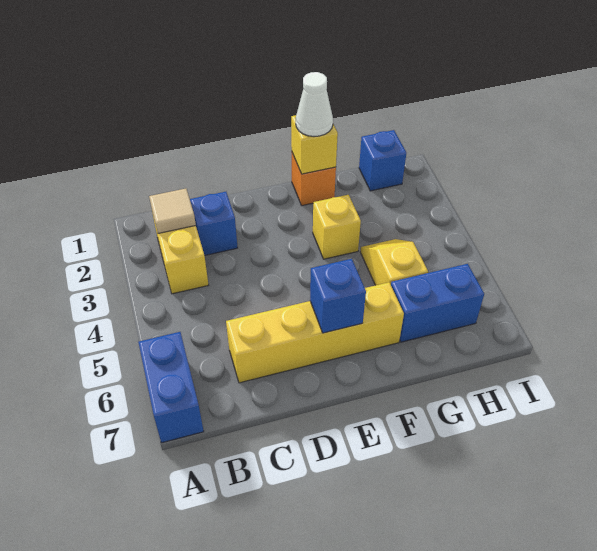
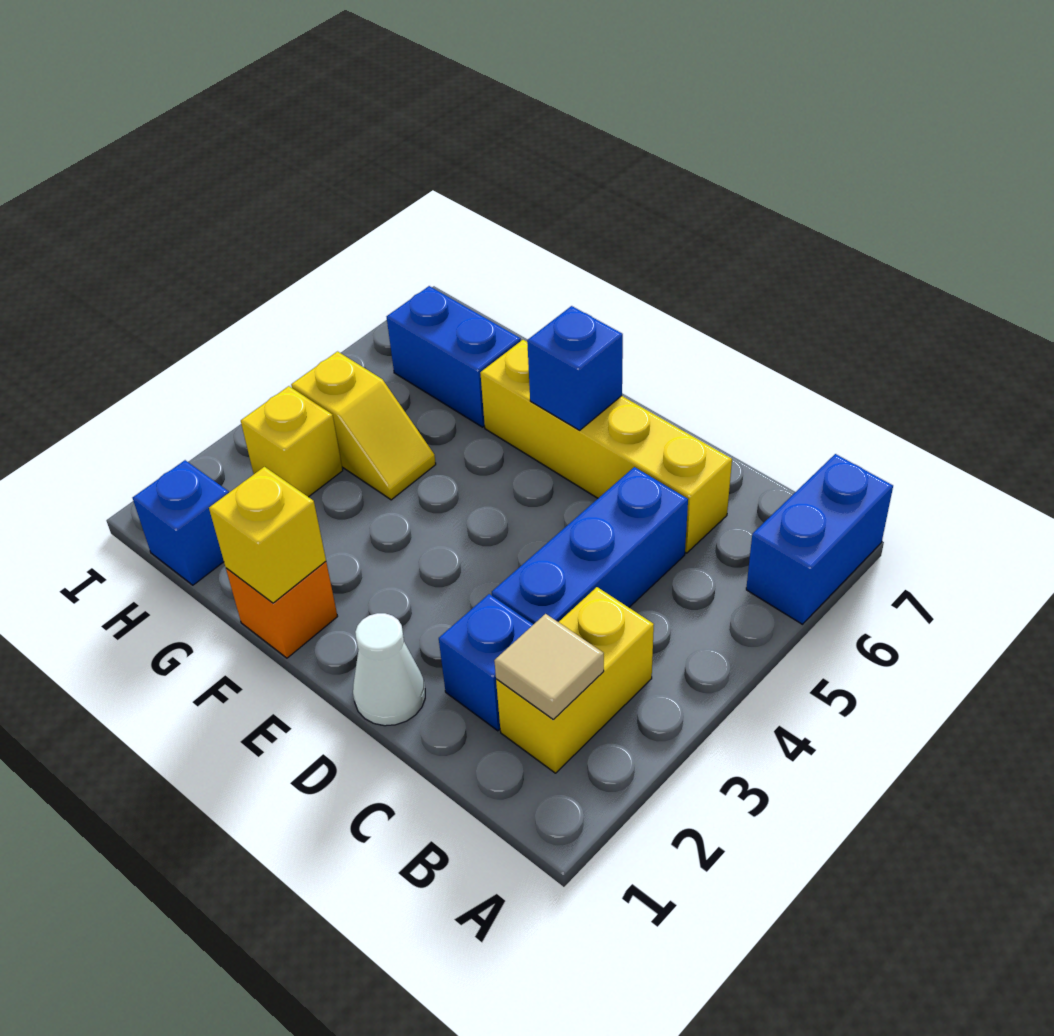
none -> blue 1x3 brick [492,467,688,624]
white 1x1 cone [296,72,333,137] -> white 1x1 cone moved to [353,613,425,726]
yellow 1x1 brick [313,195,361,259] -> yellow 1x1 brick moved to [241,386,343,497]
yellow 1x2 slope [361,239,428,285] -> yellow 1x2 slope turned to [291,351,436,500]

